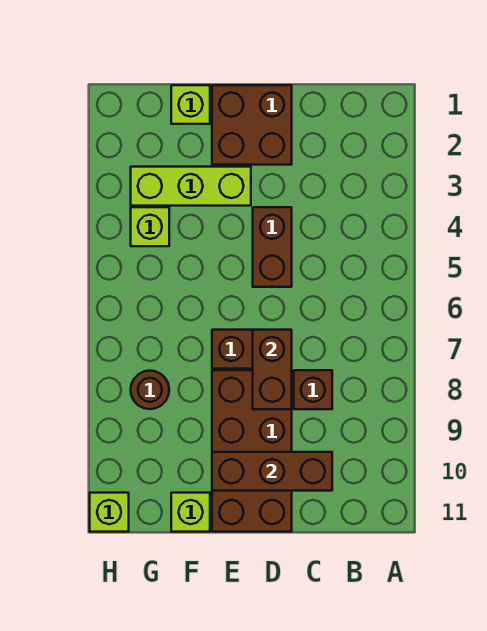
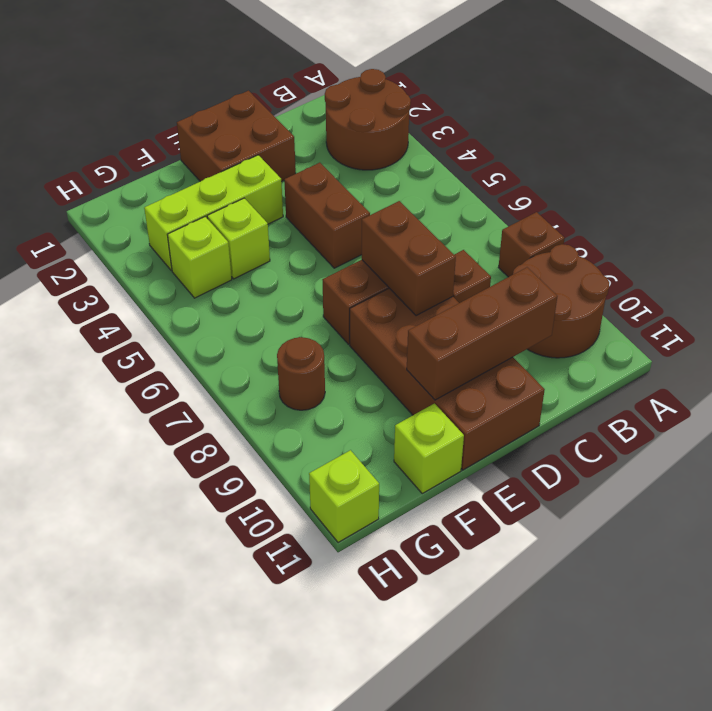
none -> brown 2x2 round brick [325,69,411,170]
none -> brown 1x1 brick [498,212,565,277]
none -> brown 2x2 round brick [513,244,609,358]
lime 1x1 brick [171,85,210,124] -> lime 1x1 brick moved to [207,198,270,279]

